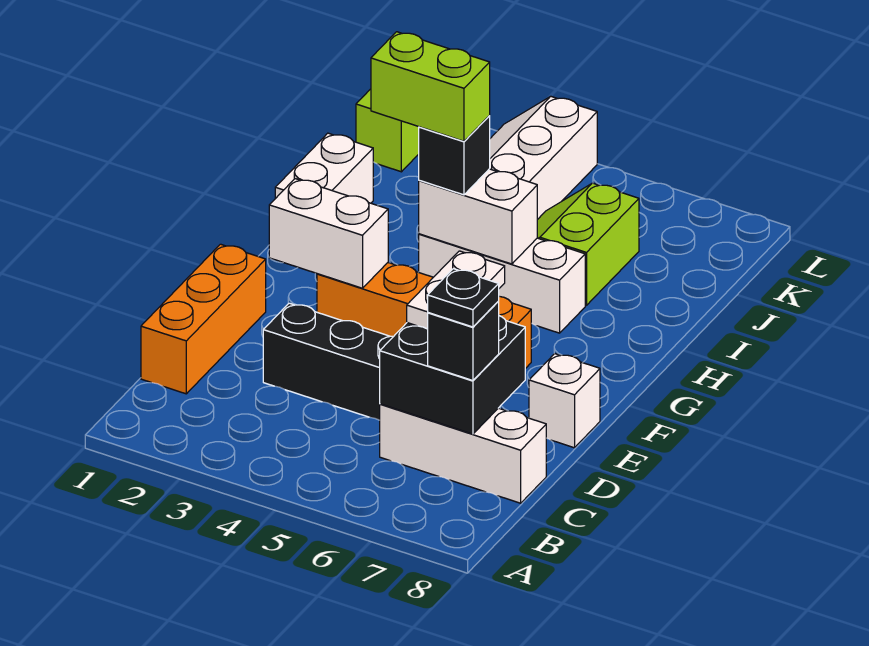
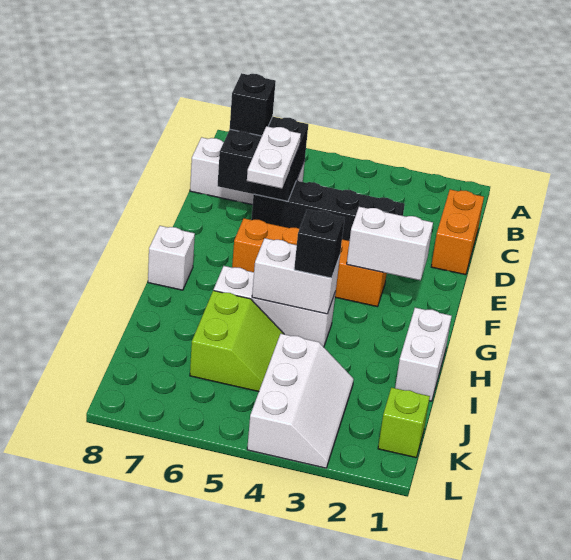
orange 1x3 brick [141,244,266,394] -> orange 1x2 brick [431,190,484,275]
black 1x1 plate [428,269,499,327] -> none
white 1x1 brick [529,354,600,448] -> white 1x1 brick moved to [148,226,195,290]
lime 1x2 brick [371,32,490,141] -> none

